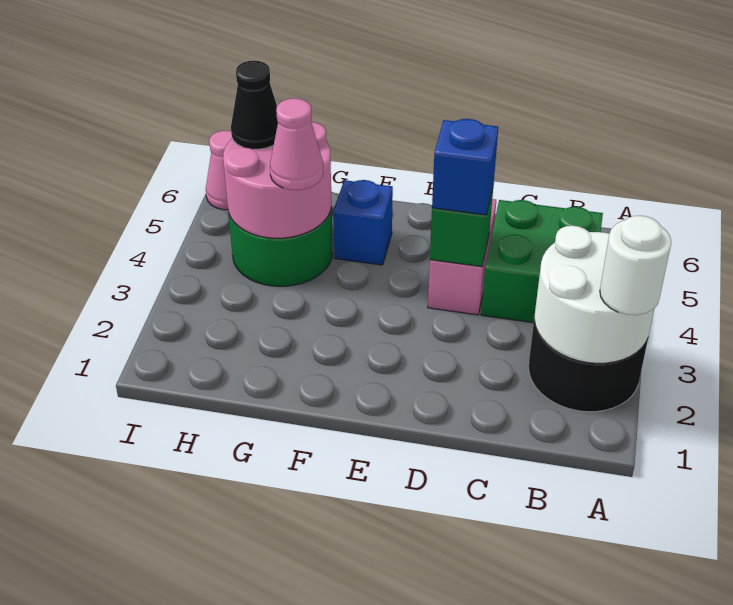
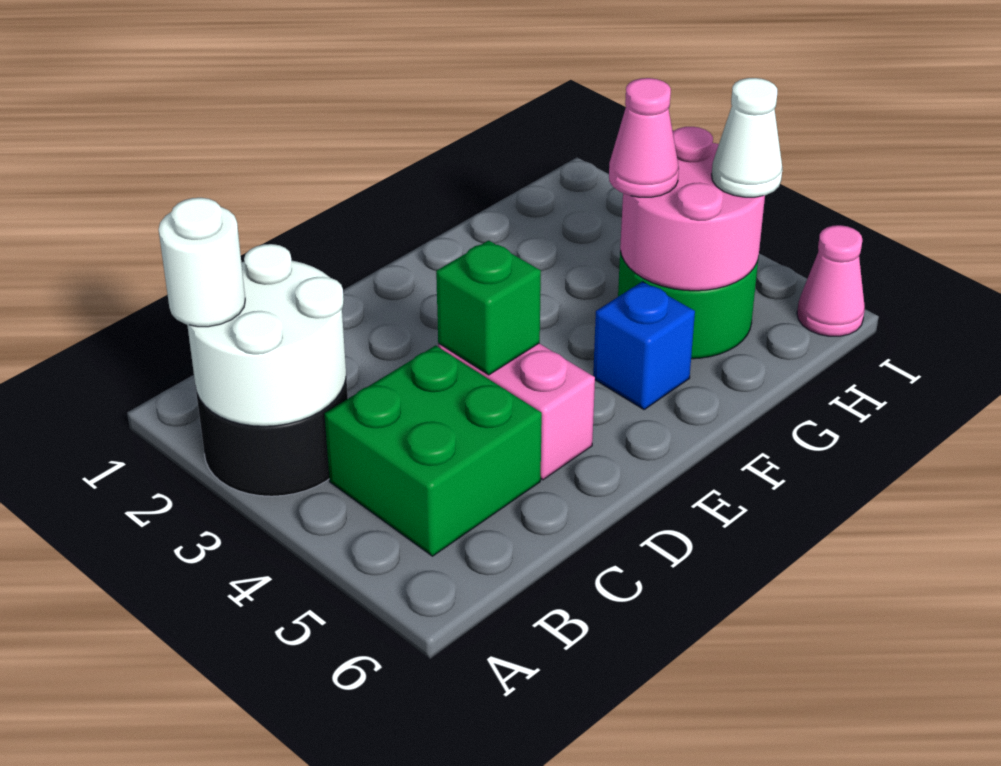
blue 1x1 brick [432,119,498,215] -> none
black 1x1 cone [231,61,278,149] -> white 1x1 cone [712,78,783,197]

